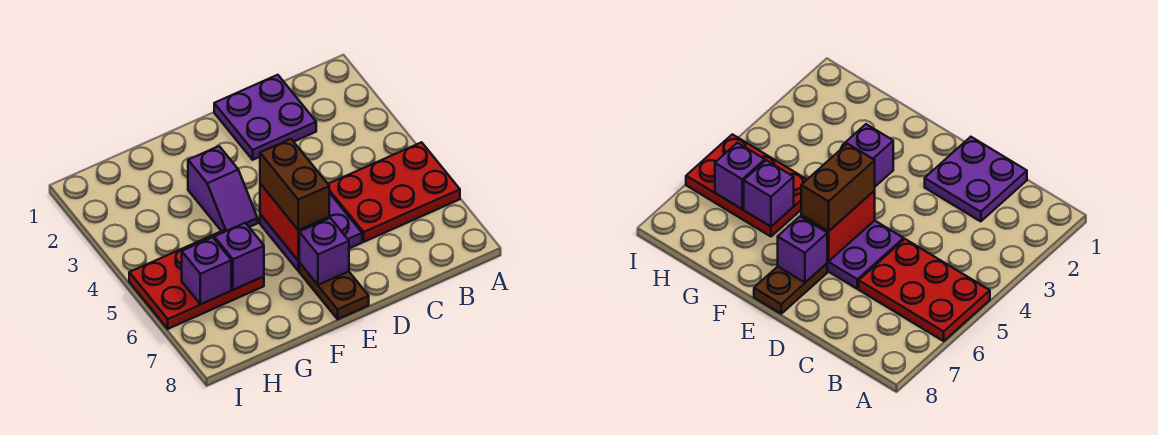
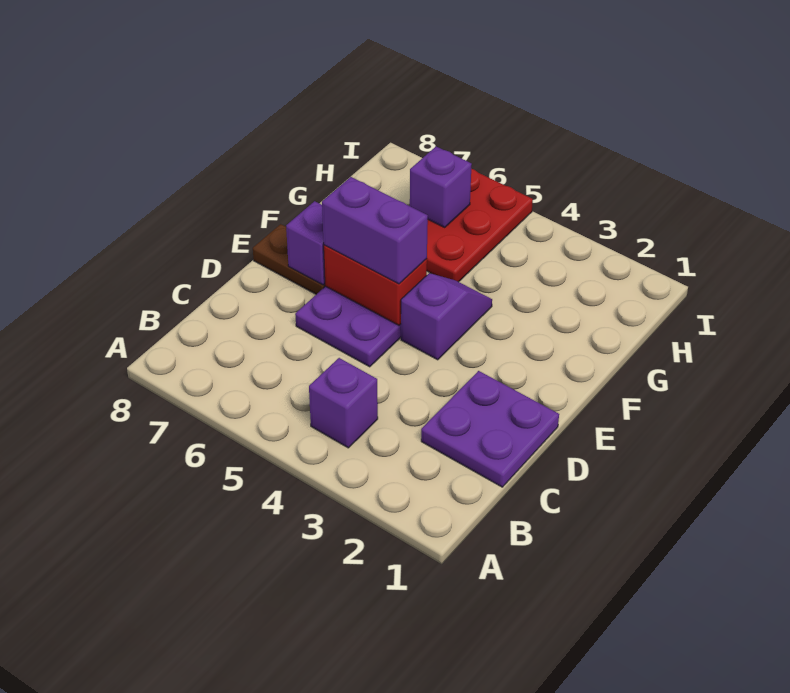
red 2x3 plate [328,142,460,242] -> none
brown 1x2 brick [260,139,329,230] -> purple 1x2 brick [322,177,428,284]
purple 1x2 slope [188,146,258,231] -> purple 1x2 slope turned to [401,273,492,360]
purple 1x1 brick [214,223,264,290] -> purple 1x1 brick moved to [309,358,378,448]

